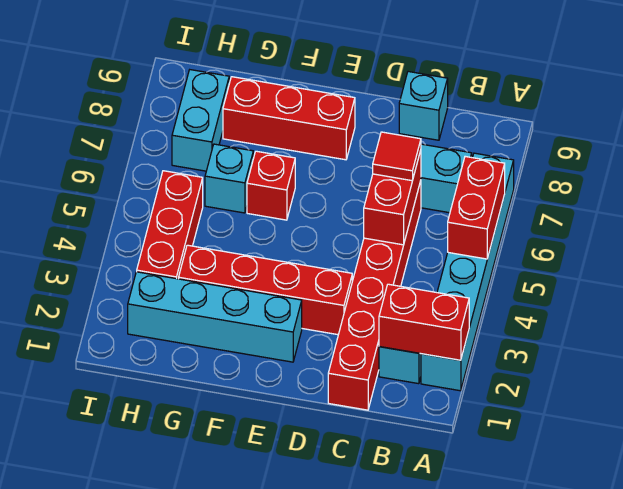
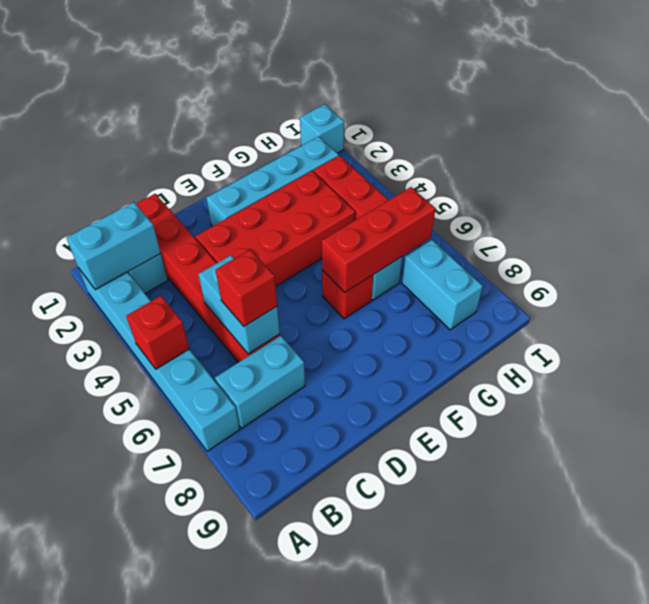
red 1x2 brick [379,284,469,360] -> cyan 1x2 brick [66,202,161,290]
red 1x2 brick [448,156,505,259] -> red 1x1 brick [126,296,189,369]
red 1x2 brick [364,150,421,245] -> cyan 1x2 brick [198,255,280,354]
red 1x1 tile [373,132,421,181] -> red 1x1 brick [216,249,277,326]
cyan 1x1 brick [399,72,448,140] -> cyan 1x1 brick moved to [300,104,344,153]
red 1x4 brick [179,245,352,335] -> red 2x4 brick [195,171,355,286]
red 1x3 brick [223,77,355,160] -> red 1x3 brick moved to [322,187,435,292]

